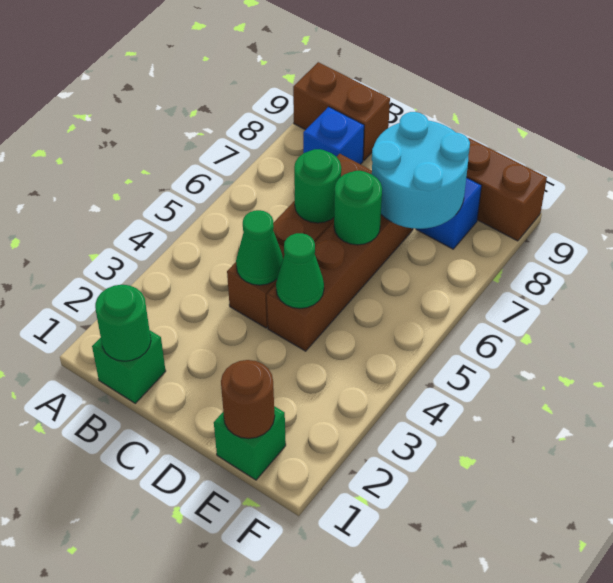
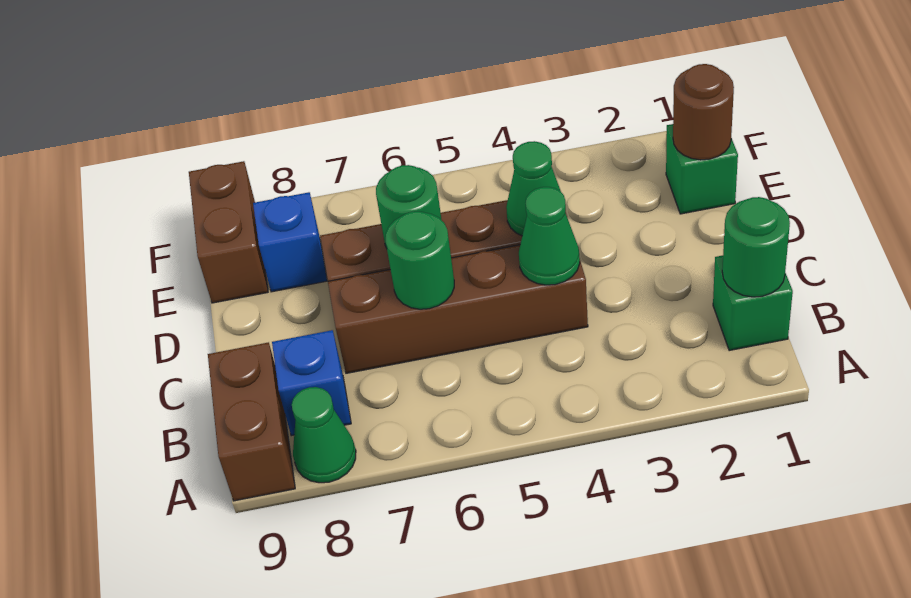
none -> green 1x1 cone [292,387,356,483]
cyan 2x2 round brick [372,112,470,229] -> none

